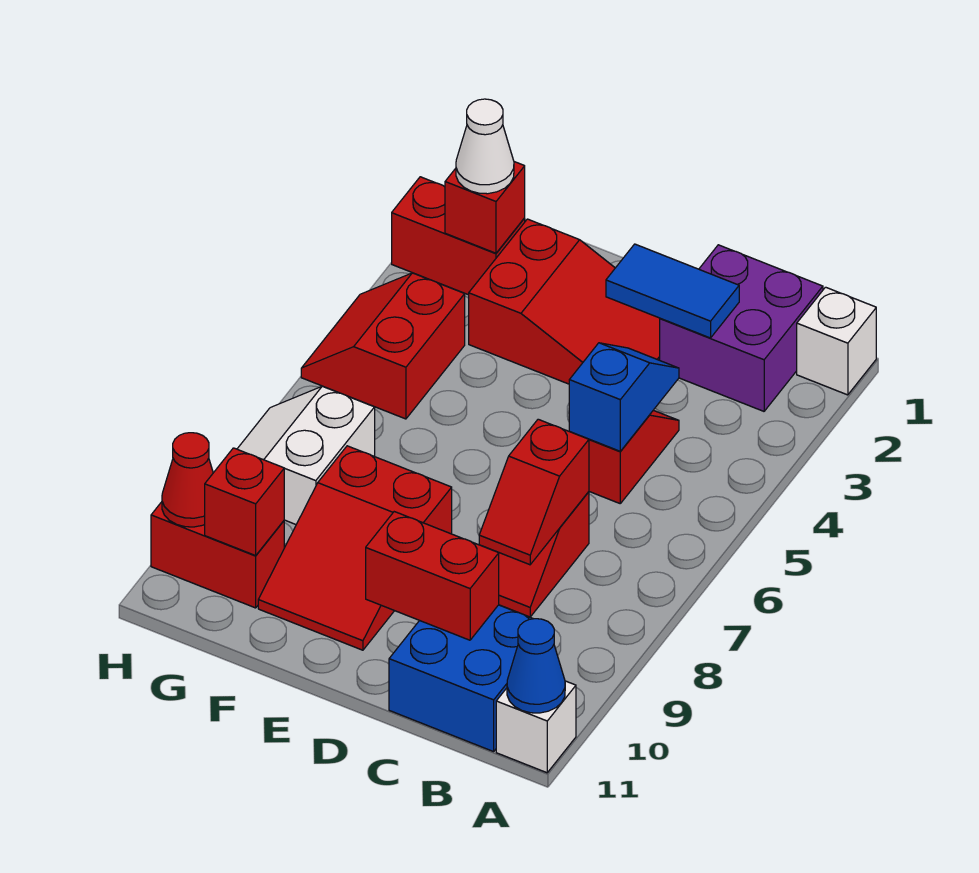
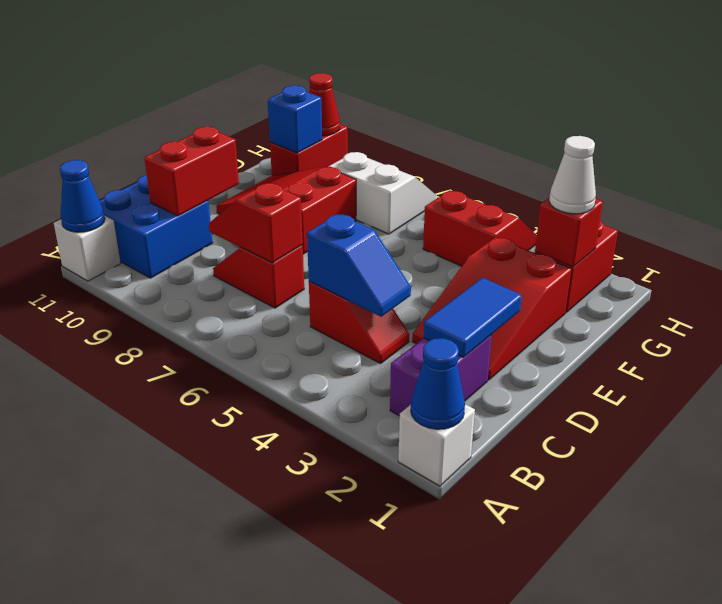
none -> blue 1x1 cone [411,338,465,429]
purple 2x2 brick [660,245,823,411] -> purple 1x2 brick [390,335,492,416]
red 1x1 brick [205,448,284,556] -> blue 1x1 brick [268,86,322,153]

